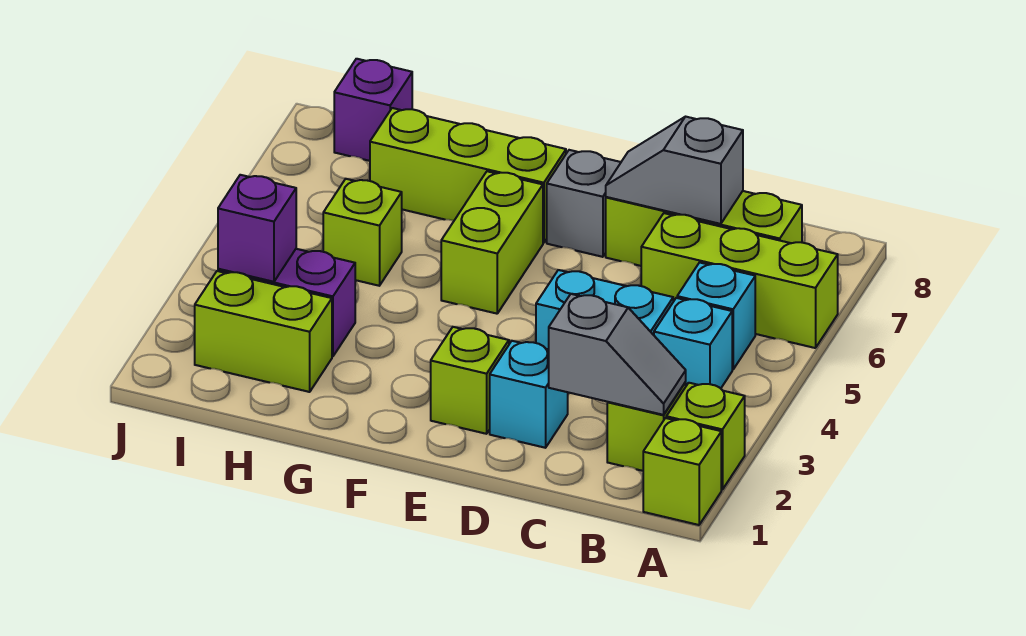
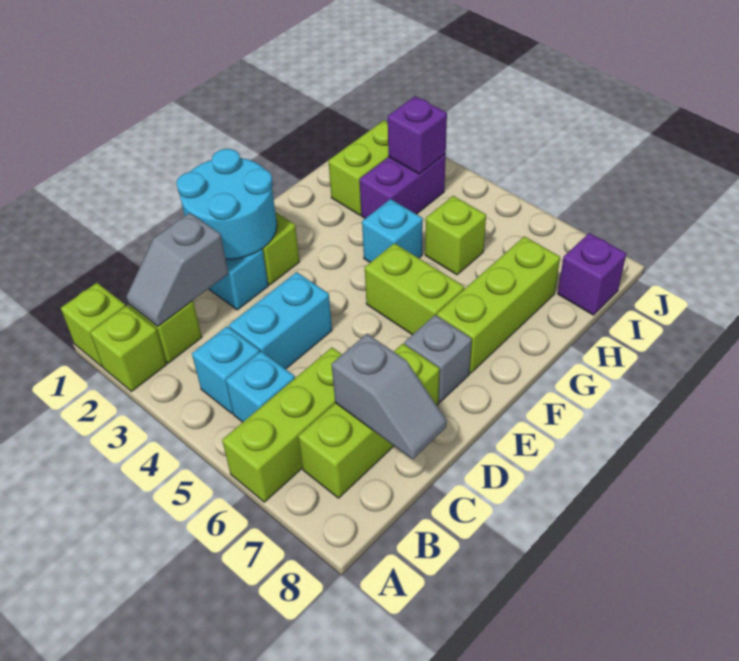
grey 1x2 slope [606,117,743,224] -> grey 1x2 slope turned to [332,334,447,459]
none -> cyan 2x2 round brick [176,149,277,259]
none -> cyan 1x1 brick [362,199,423,262]

